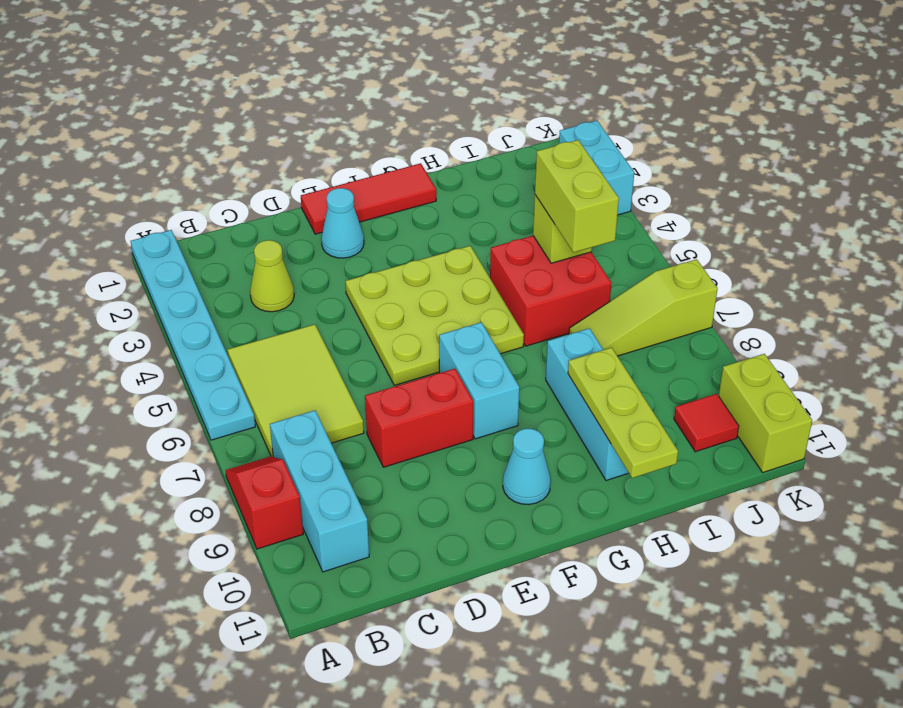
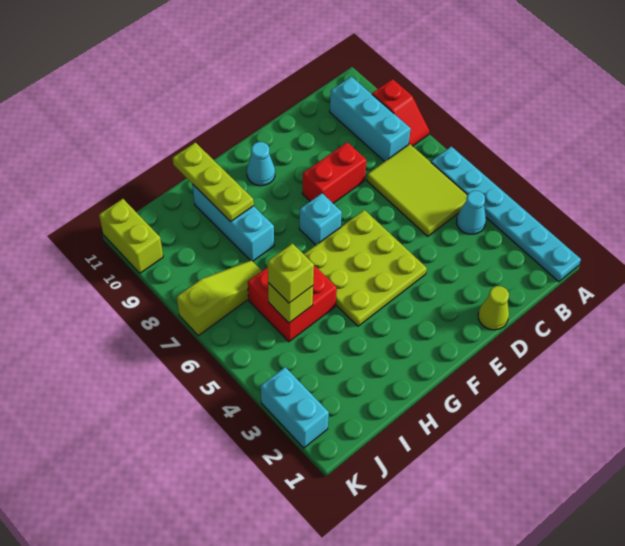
lime 1x1 cone [250,240,294,312] -> lime 1x1 cone moved to [478,286,509,330]
red 1x3 tile [301,163,436,234] -> none
cyan 1x1 cone [321,188,364,258] -> cyan 1x1 cone moved to [457,191,486,234]
cyan 1x2 brick [439,322,519,439] -> cyan 1x1 brick [299,193,342,245]
lime 1x2 brick [535,140,619,253] -> lime 1x1 brick [268,243,314,303]
red 1x1 tile [674,394,739,452] -> none

